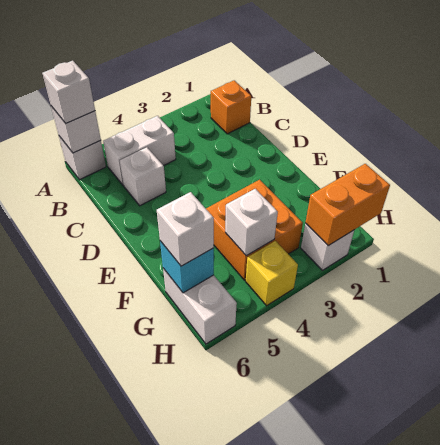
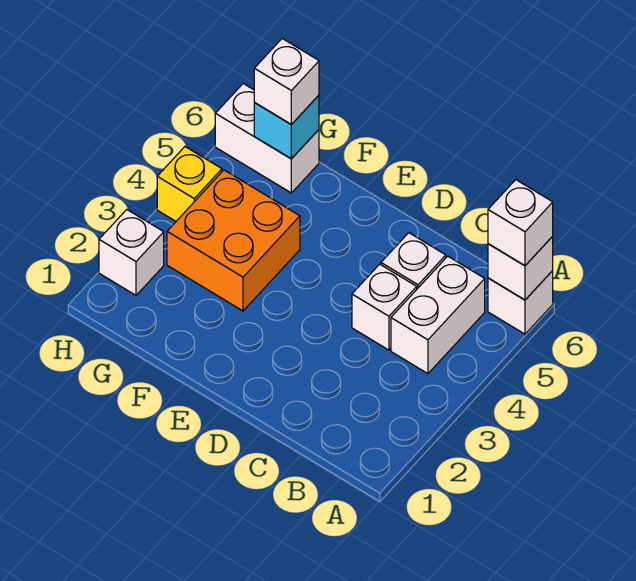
orange 1x1 brick [211,80,251,134] -> none
white 1x1 brick [225,189,278,256] -> white 1x1 brick moved to [352,264,417,350]
orange 1x2 brick [305,164,390,246] -> none

